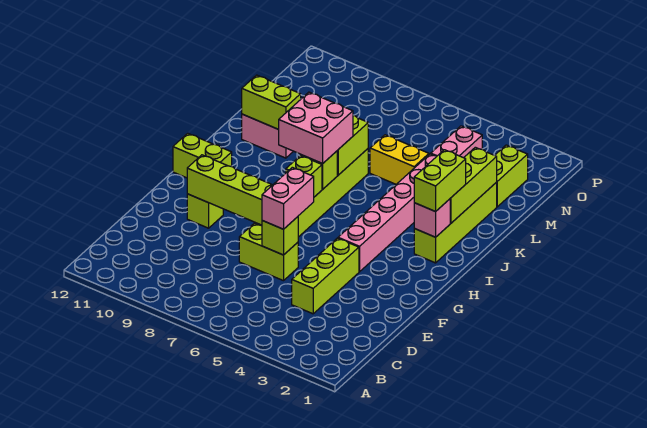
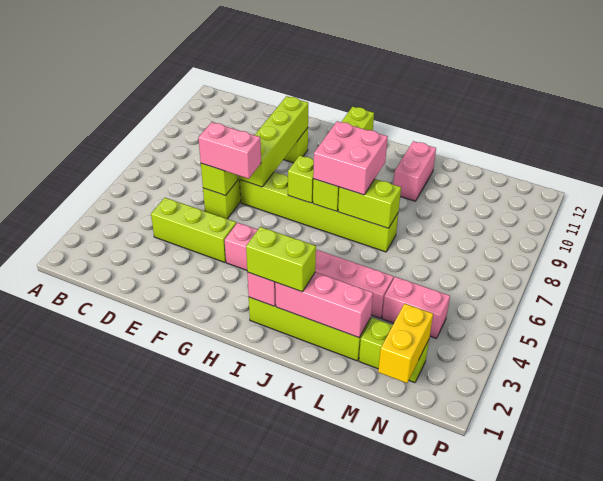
lime 1x3 brick [450,147,497,223] -> pink 1x3 brick [275,272,373,338]
lime 1x2 brick [242,75,301,129] -> none
yellow 1x2 brick [370,135,429,184] -> yellow 1x2 brick moved to [378,304,433,383]

